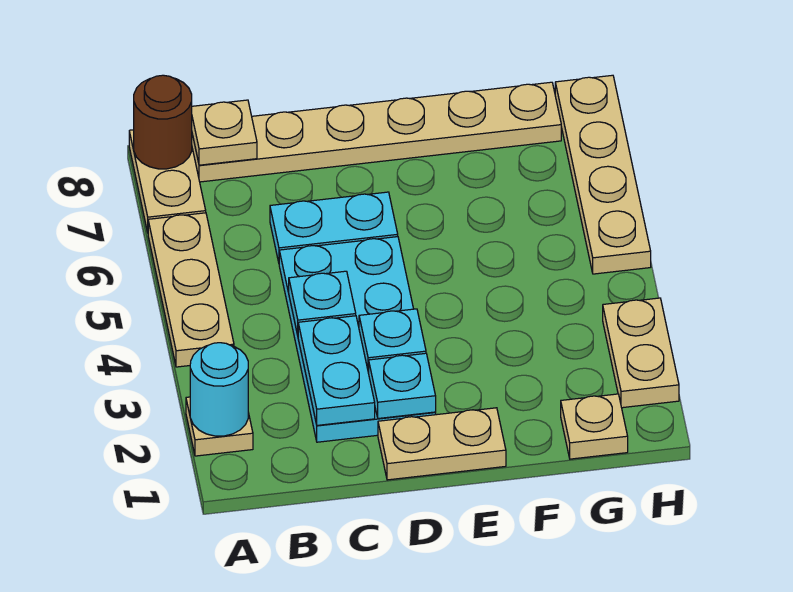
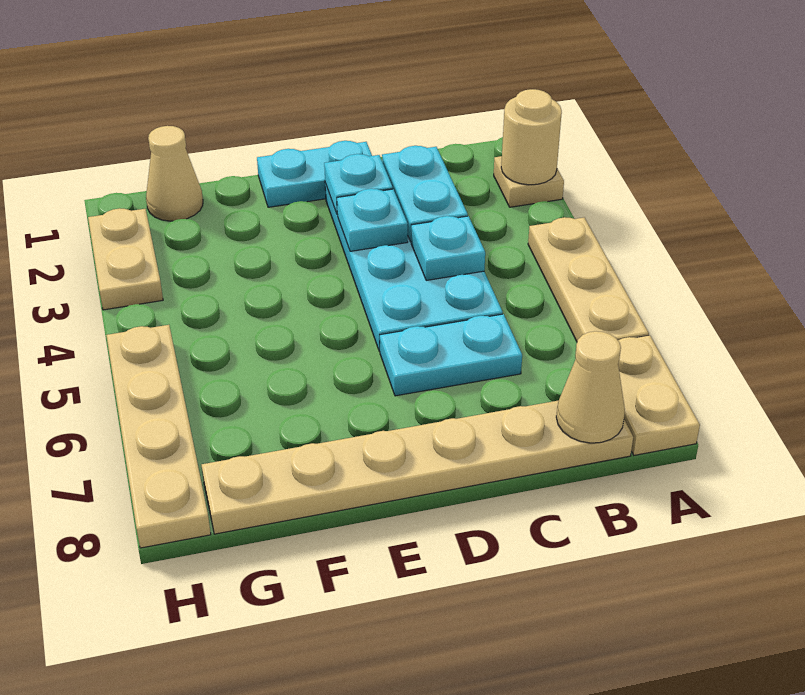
cyan 1x1 round brick [190,343,248,436] -> tan 1x1 round brick [501,89,562,185]
brown 1x1 round brick [134,75,192,169] -> none
tan 1x1 plate [192,100,257,165] -> tan 1x1 cone [556,331,625,443]
tan 1x2 plate [378,408,506,480] -> cyan 1x2 plate [257,141,372,207]
tan 1x1 plate [561,394,628,459] -> tan 1x1 cone [146,126,203,221]

